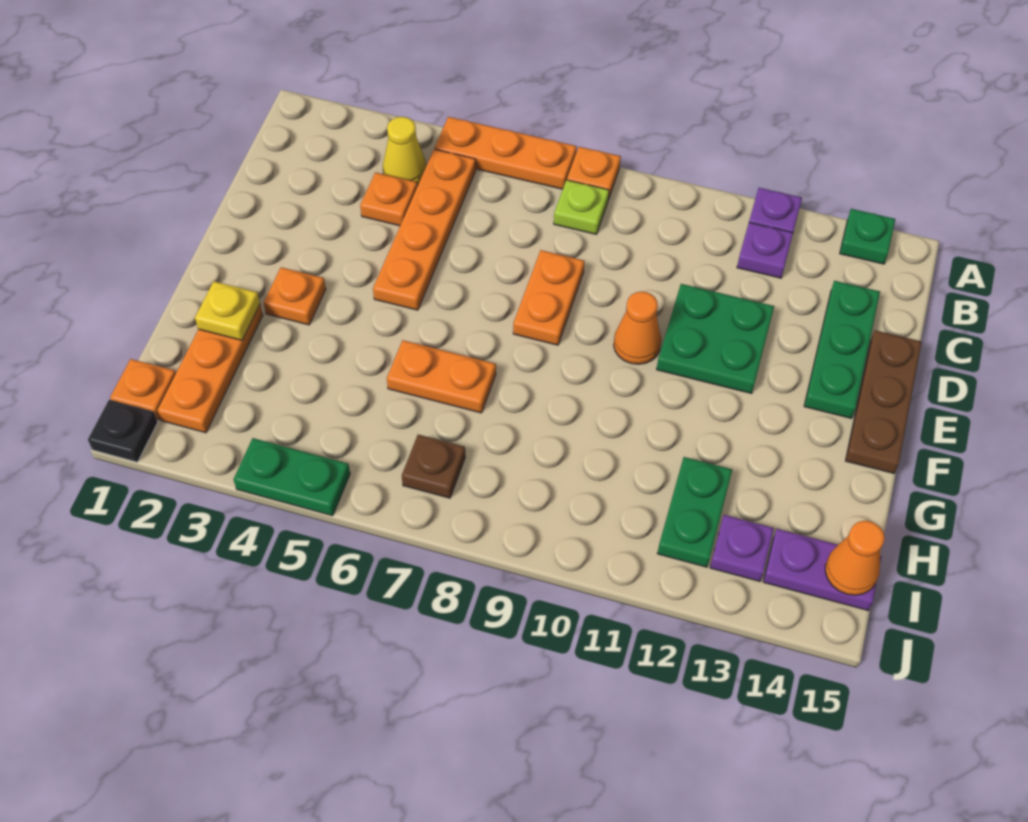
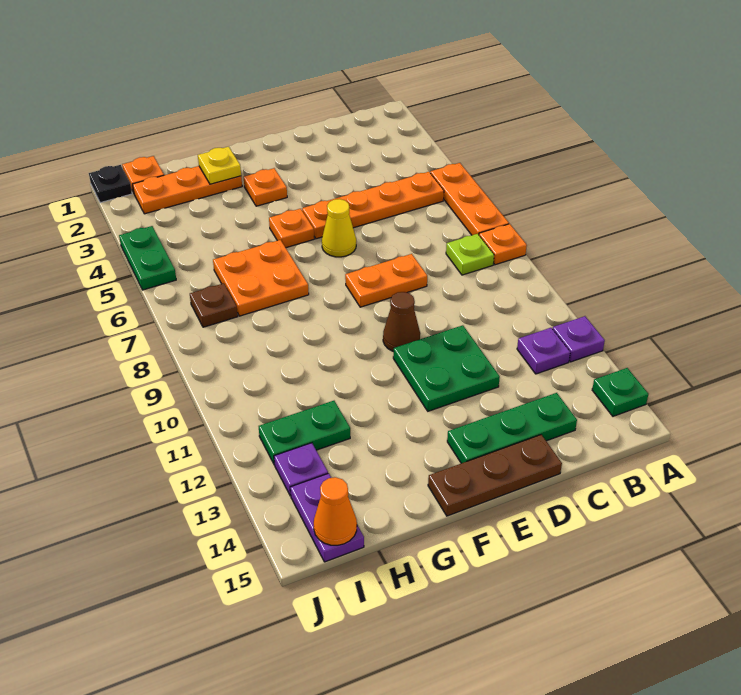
yellow 1x1 cone [383,117,426,185] -> yellow 1x1 cone moved to [322,199,356,257]
orange 1x1 plate [360,172,417,226] -> orange 1x1 plate moved to [269,209,314,248]
orange 1x1 cone [614,292,661,364] -> brown 1x1 cone [383,292,420,352]
orange 1x2 plate [387,340,496,413] -> orange 2x2 plate [213,240,309,316]

